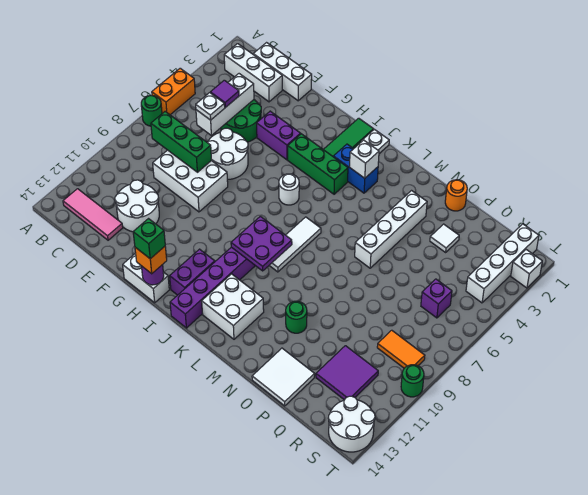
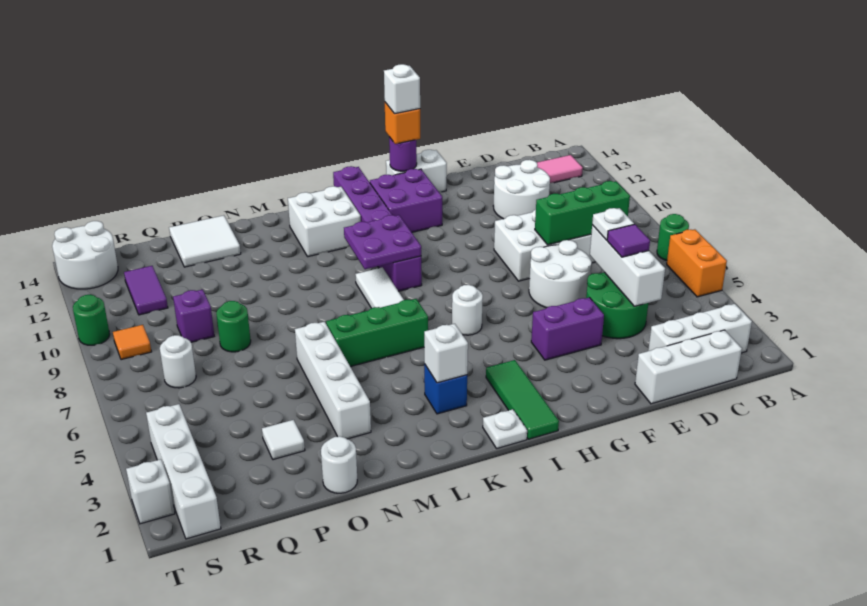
green 1x3 brick [288,134,348,194] -> green 1x3 brick moved to [326,299,428,367]
green 1x1 brick [133,219,165,259] -> white 1x1 brick [384,64,420,114]
purple 1x2 brick [170,249,215,295] -> purple 2x2 brick [370,169,442,232]
blue 1x2 brick [334,144,378,193] -> blue 1x1 brick [424,364,467,414]
green 1x1 round brick [286,301,307,333] -> green 1x1 round brick moved to [216,301,251,352]
orange 1x1 round brick [445,180,467,211] -> white 1x1 round brick [321,436,357,493]
purple 2x2 tile [316,346,378,400] -> purple 1x2 tile [124,266,168,315]
purple 1x1 brick [421,279,452,318] -> purple 1x1 brick moved to [173,290,214,342]
none -> white 1x1 round brick [160,335,196,388]
orange 1x2 tile [377,330,425,368] -> orange 1x1 tile [113,325,151,360]

